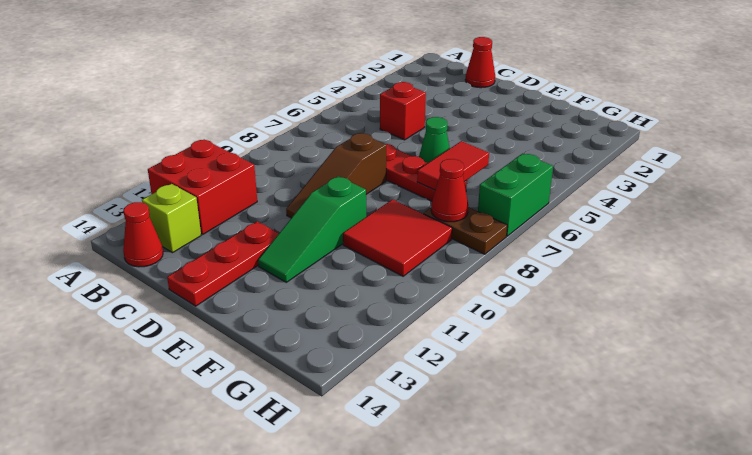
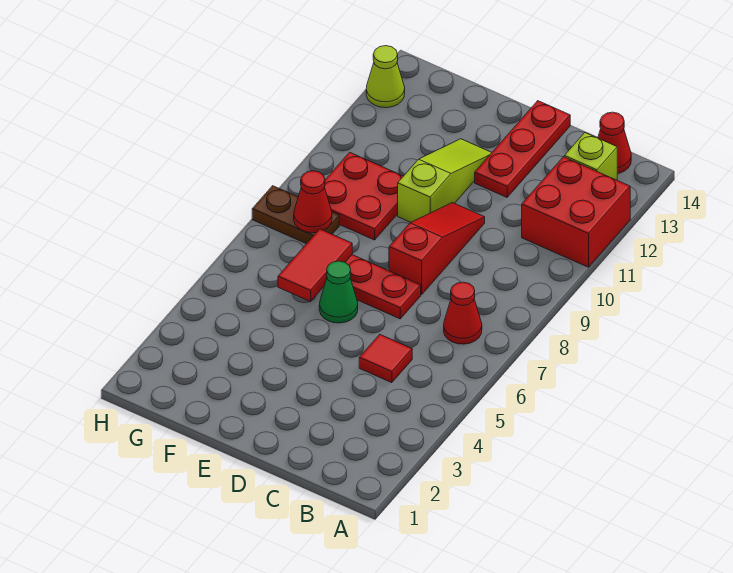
red 1x1 cone [465,37,495,88] -> red 1x1 cone moved to [444,282,482,344]
red 1x1 brick [380,82,426,140] -> red 1x1 tile [359,334,412,383]
brown 1x3 slope [286,133,386,218] -> red 1x3 slope [389,203,485,295]
green 1x3 slope [258,176,366,282] -> lime 1x3 slope [398,139,492,222]
red 2x2 tile [343,199,452,276] -> red 2x2 plate [324,152,403,240]
green 1x2 brick [478,153,553,236] -> none
none -> lime 1x1 cone [366,46,405,108]

